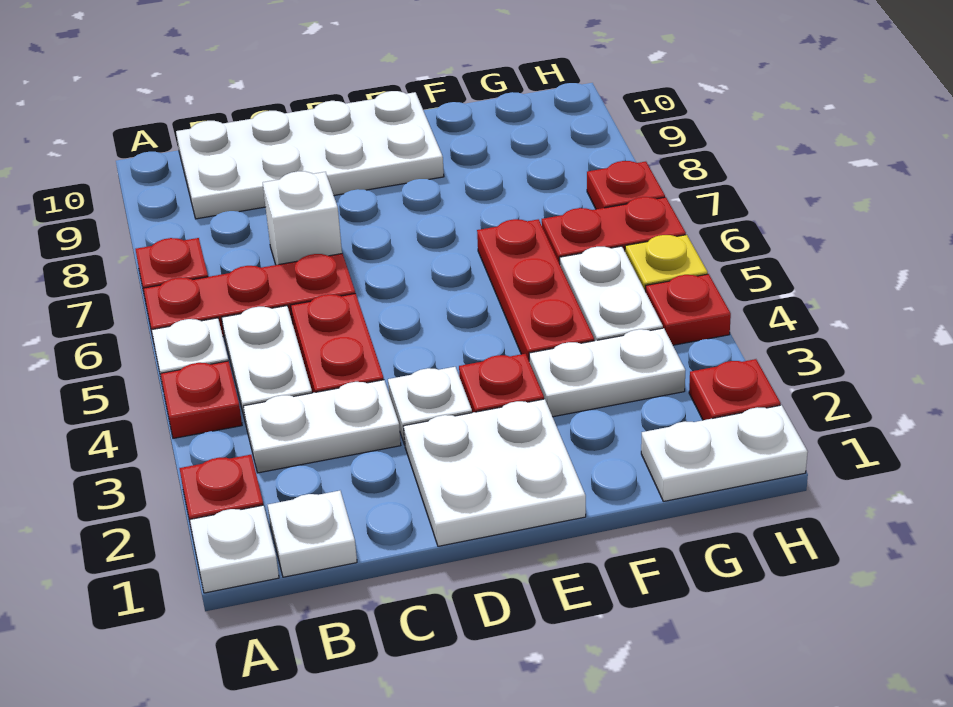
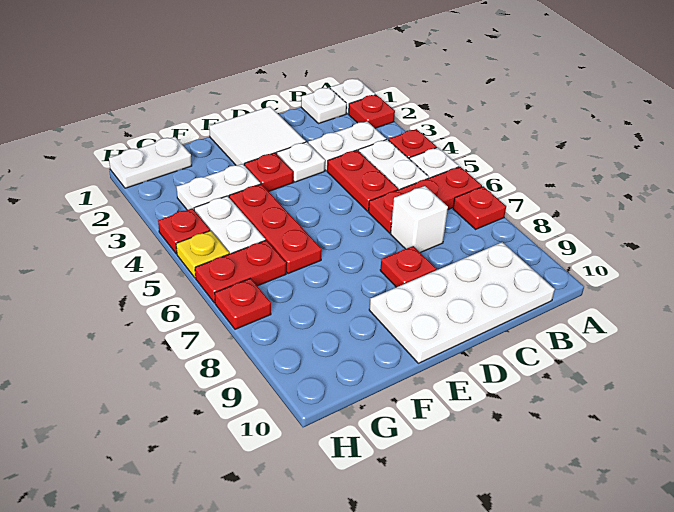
white 2x2 plate [404,399,586,546] -> white 2x2 tile [209,106,306,166]
red 1x1 plate [689,359,781,420] -> red 1x1 plate moved to [380,246,436,287]

